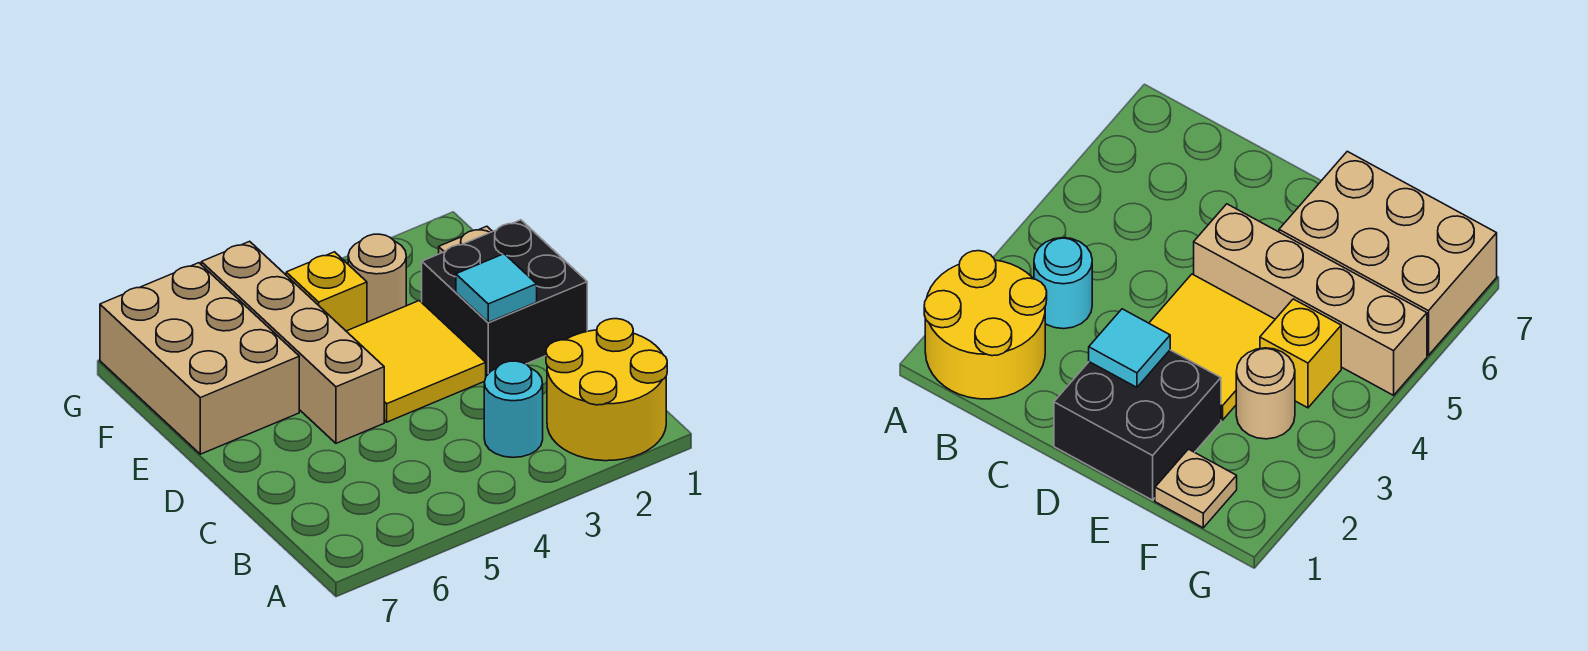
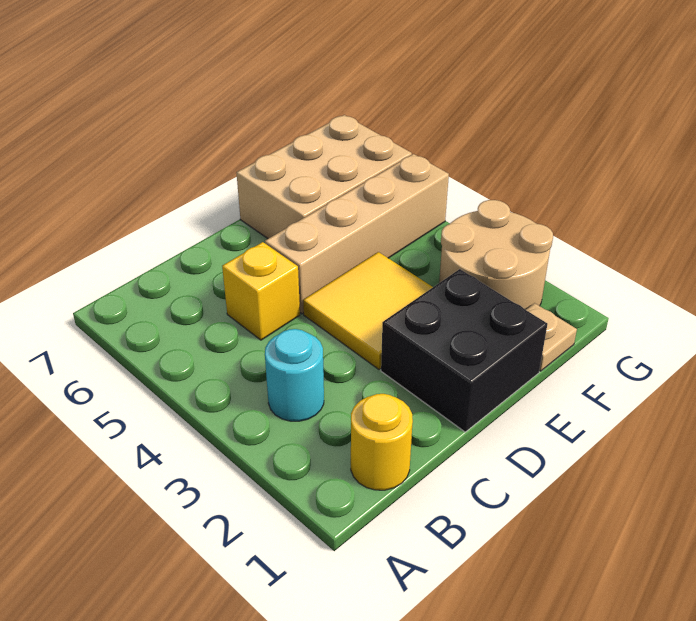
yellow 2x2 round brick [546,319,667,461] -> yellow 1x1 round brick [351,394,413,490]
cyan 1x1 tile [456,254,537,322] -> none
tan 1x1 round brick [348,234,406,322] -> tan 2x2 round brick [439,200,553,310]
yellow 1x1 brick [286,252,367,331] -> yellow 1x1 brick moved to [222,242,300,340]

